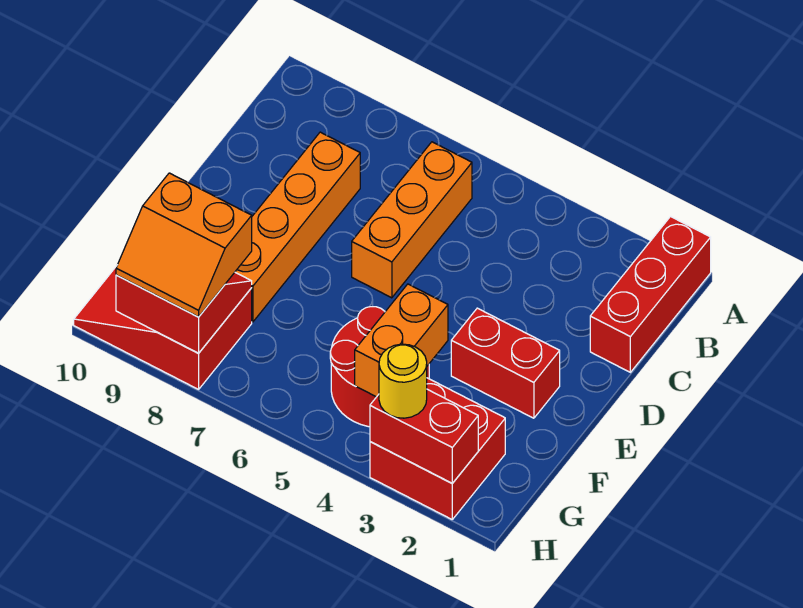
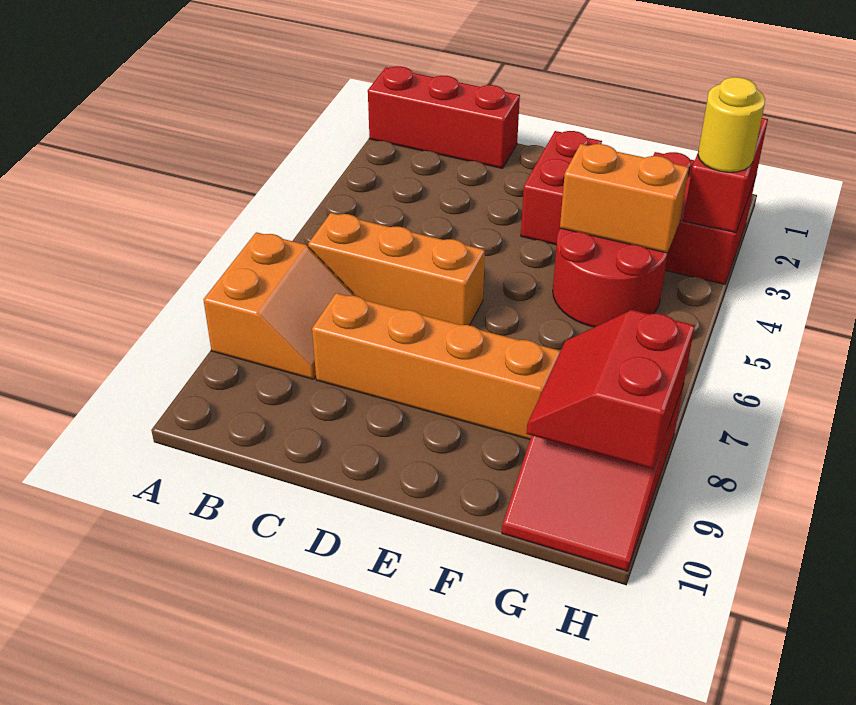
orange 2x2 slope [116,173,252,317] -> orange 2x2 slope moved to [203,232,355,379]

